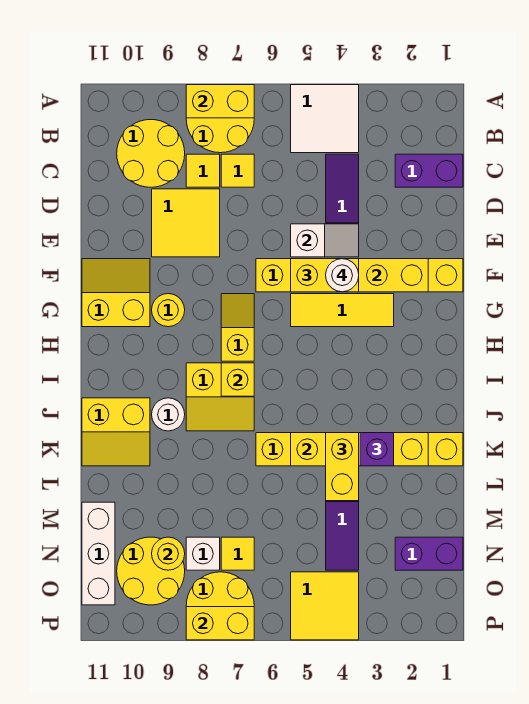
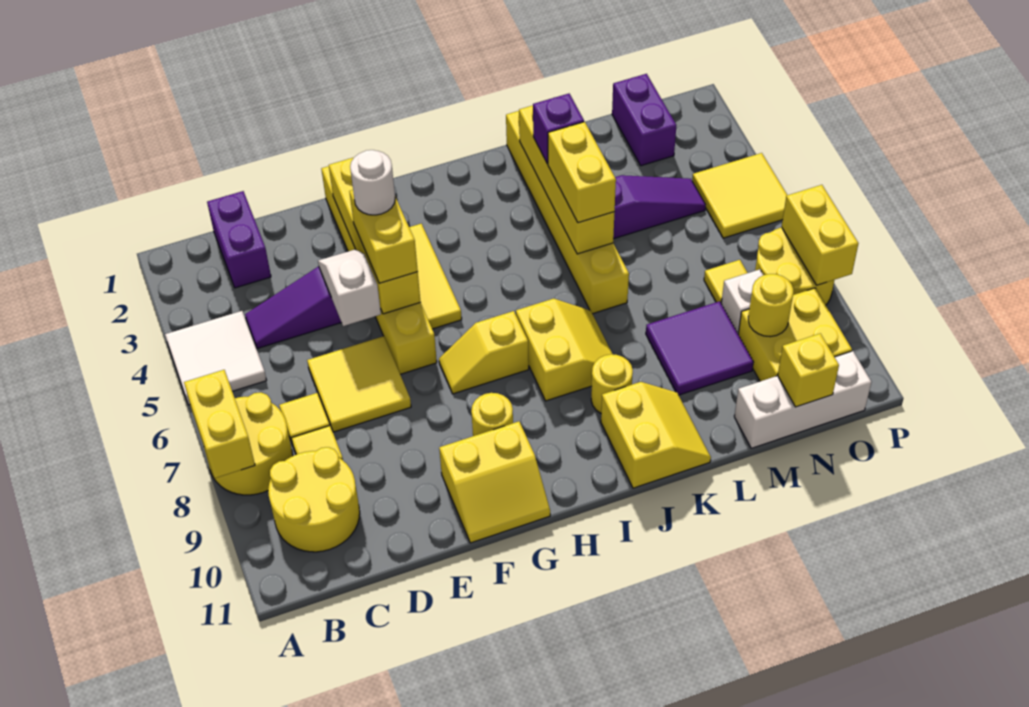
yellow 2x2 tile [152,189,220,257] -> yellow 2x2 tile moved to [307,336,411,432]
yellow 2x2 slope [82,259,150,327] -> yellow 2x2 slope turned to [439,422,550,543]
yellow 1x1 brick [221,363,254,396] -> yellow 1x1 brick moved to [778,334,839,407]
white 1x1 round brick [152,398,185,431] -> yellow 1x1 round brick [591,354,633,413]
yellow 1x2 brick [326,433,359,501] -> yellow 1x2 brick turned to [548,122,616,223]
none -> purple 2x2 tile [646,301,754,395]
yellow 2x2 round brick [117,537,185,605] -> yellow 2x2 brick [738,288,852,381]

